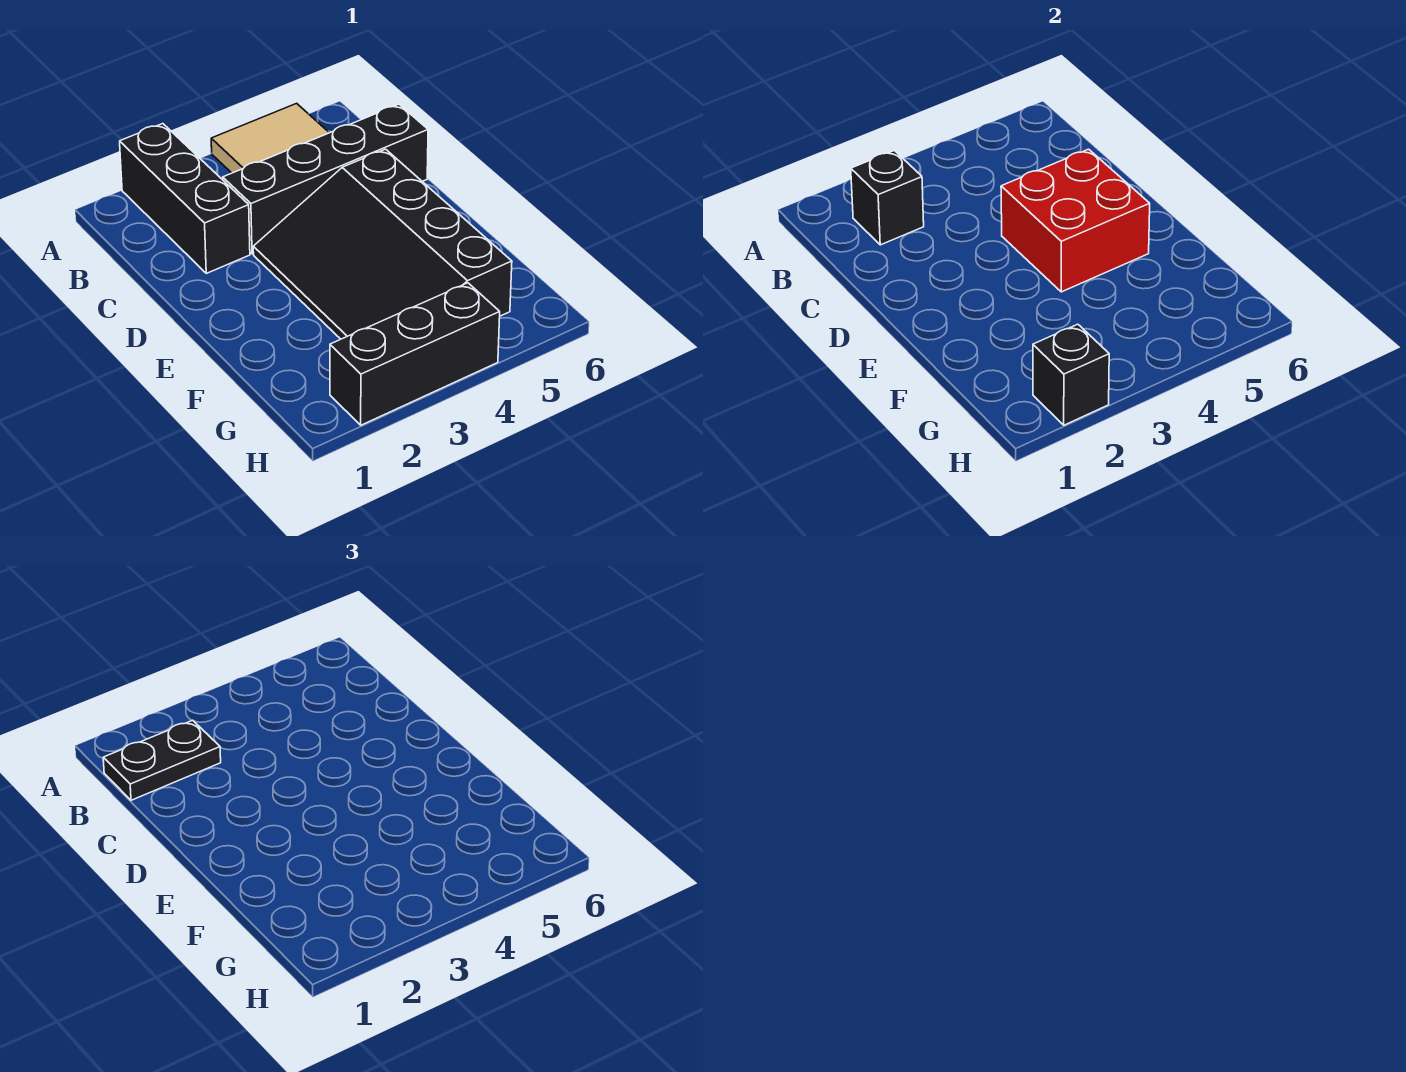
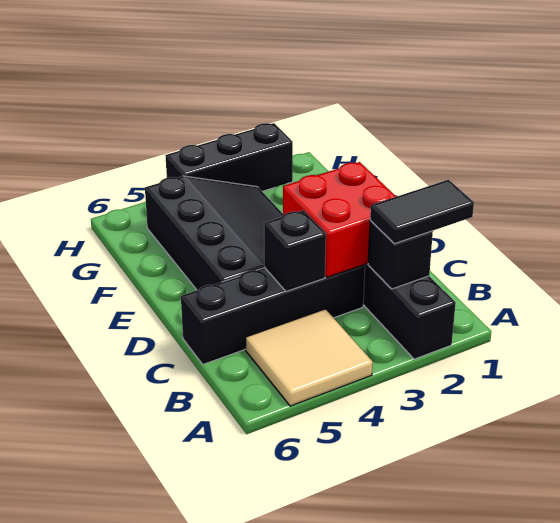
black 1x2 plate [103,720,221,800] -> black 1x2 tile [370,180,474,244]
red 2x2 brick [1001,149,1150,292] -> red 2x2 brick moved to [283,162,396,277]
black 1x1 brick [1033,324,1109,425] -> black 1x1 brick moved to [264,210,326,291]

